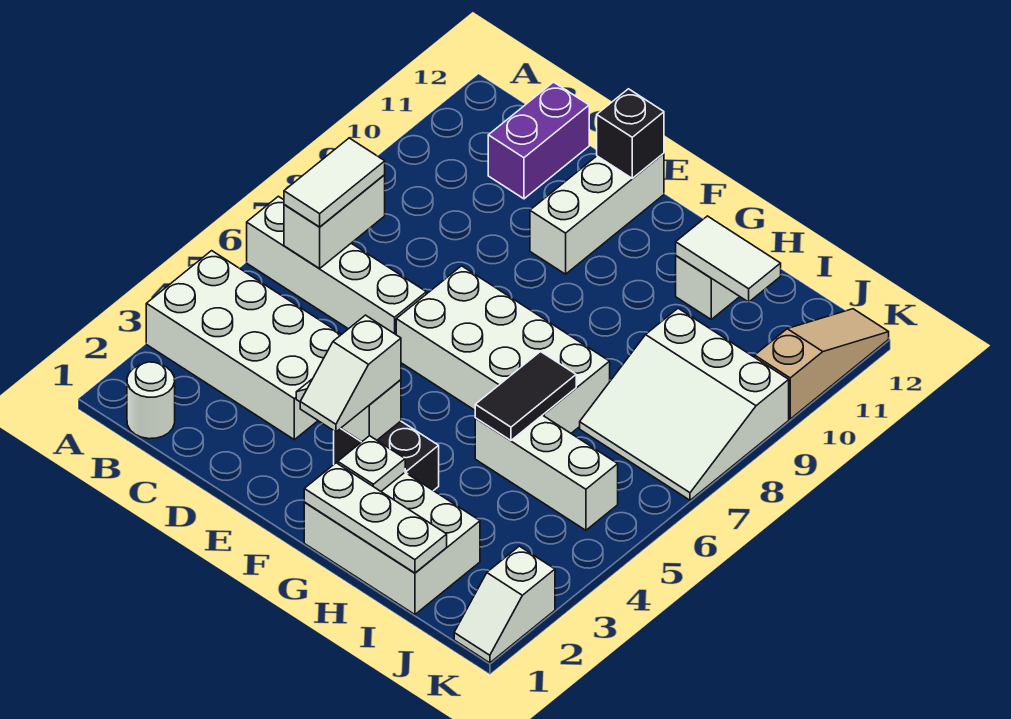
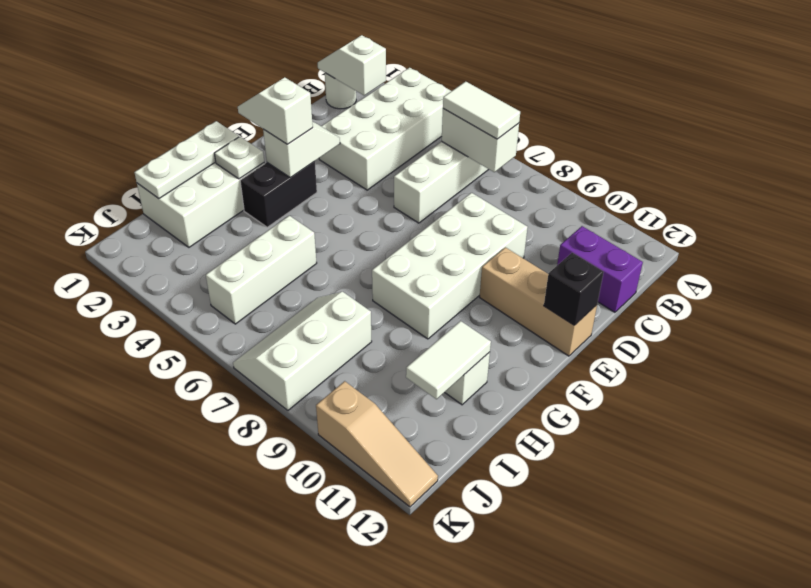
white 2x4 brick [396,266,610,433] -> white 2x4 brick moved to [372,193,528,339]
white 1x3 brick [530,153,664,274] -> tan 1x3 brick [480,247,597,356]
black 1x2 tile [475,352,576,441] -> none
white 3x3 slope [580,308,789,500] -> white 2x3 slope [233,292,372,410]
white 1x2 slope [454,546,555,663] -> white 1x2 slope moved to [318,35,386,95]

